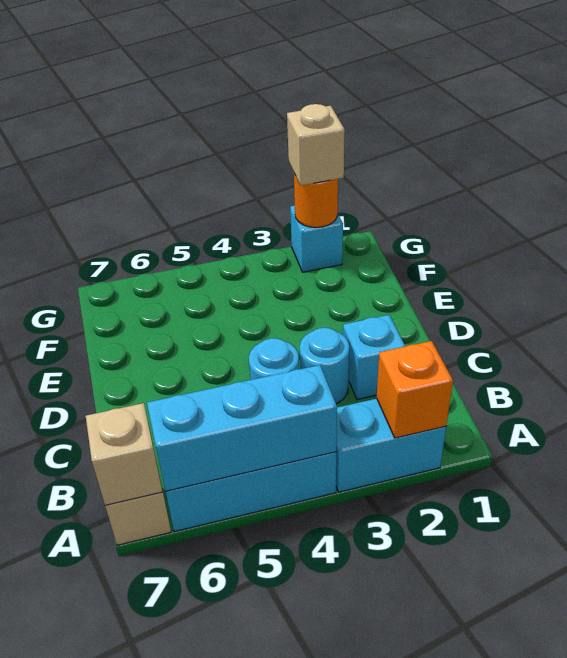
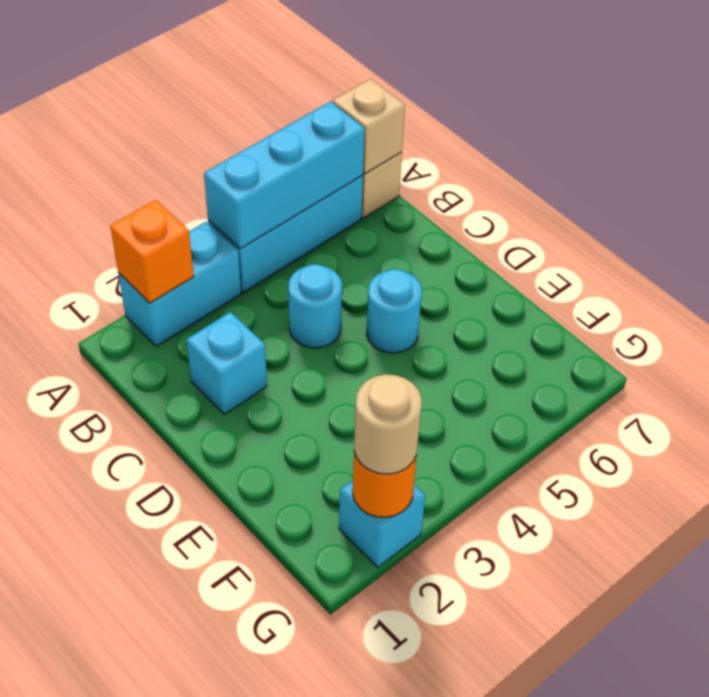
cyan 1x1 round brick [300,328,349,404] -> cyan 1x1 round brick moved to [366,269,422,353]
tan 1x1 brick [287,104,345,186] -> tan 1x1 round brick [354,374,422,474]

